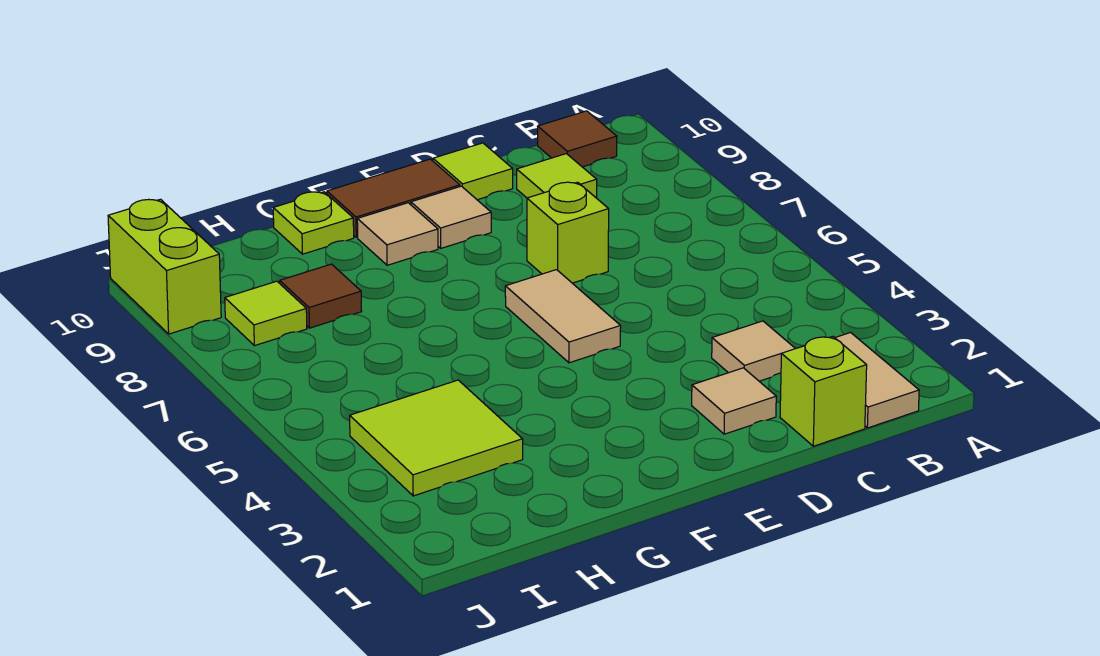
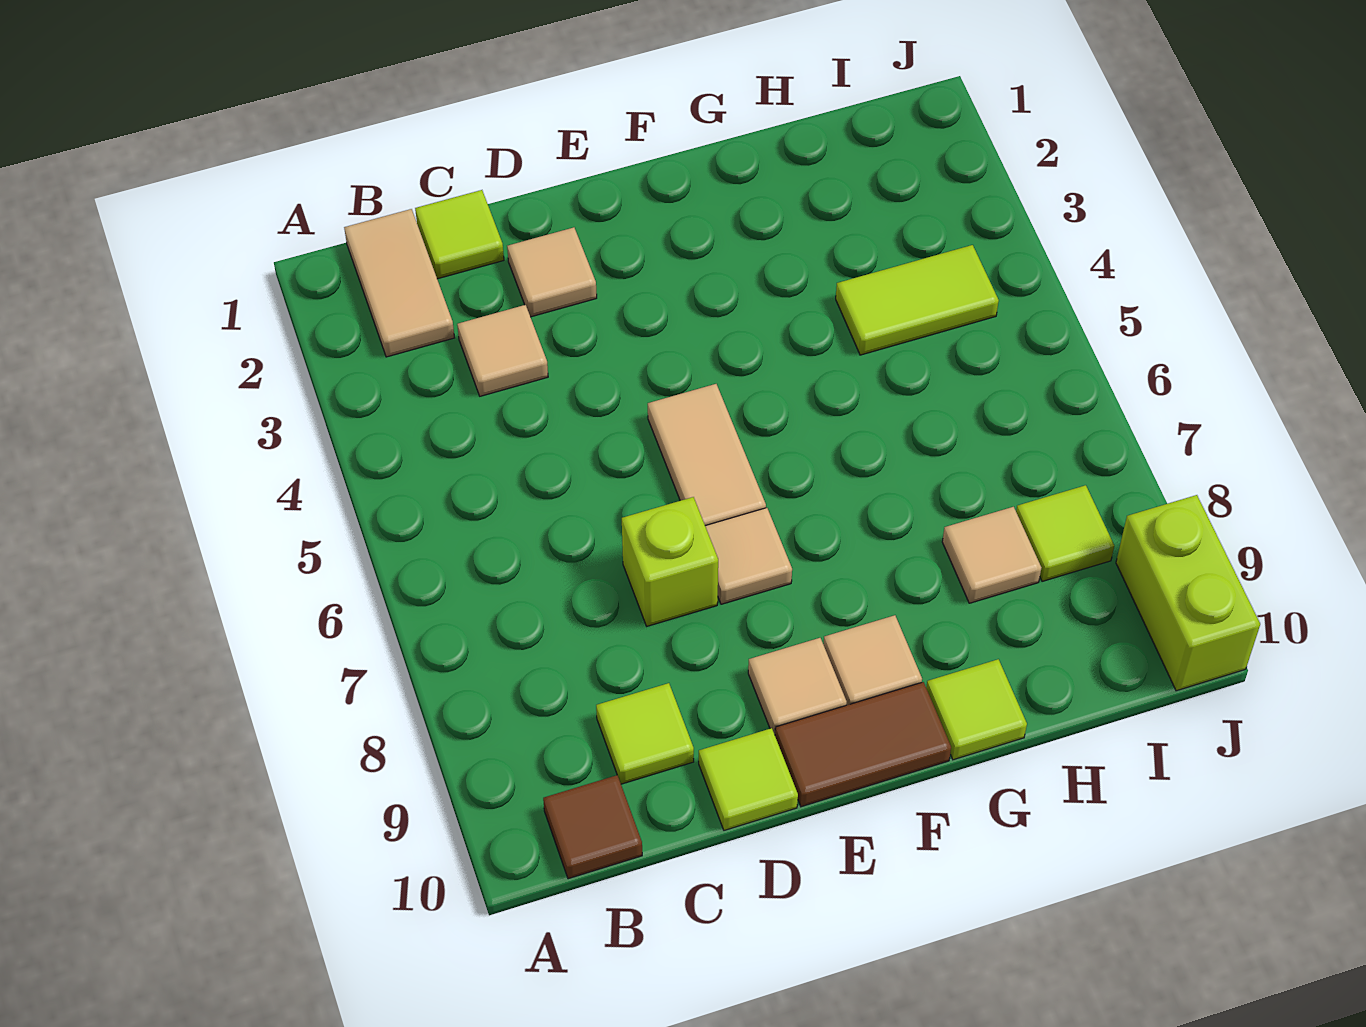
lime 1x1 brick [780,337,867,446] -> lime 1x1 tile [415,190,504,279]
none -> tan 1x1 tile [705,508,792,604]
lime 1x1 plate [273,192,354,254] -> lime 1x1 tile [926,659,1027,760]
lime 2x2 tile [350,380,523,496] -> lime 1x2 tile [836,245,999,355]
brown 1x1 tile [280,264,362,328] -> tan 1x1 tile [942,507,1041,603]

